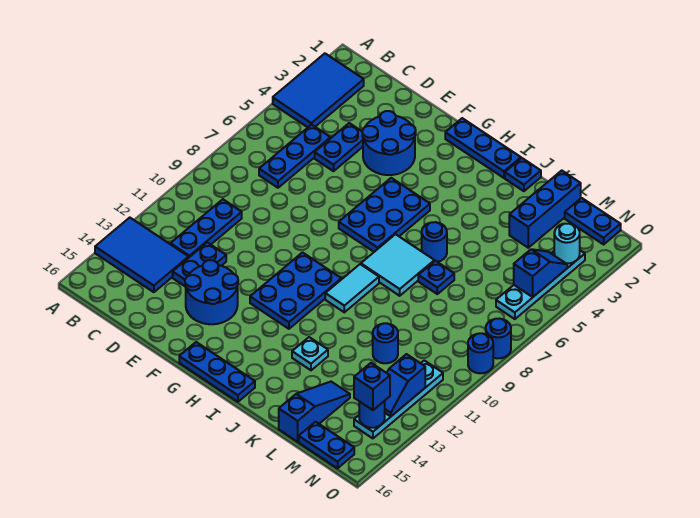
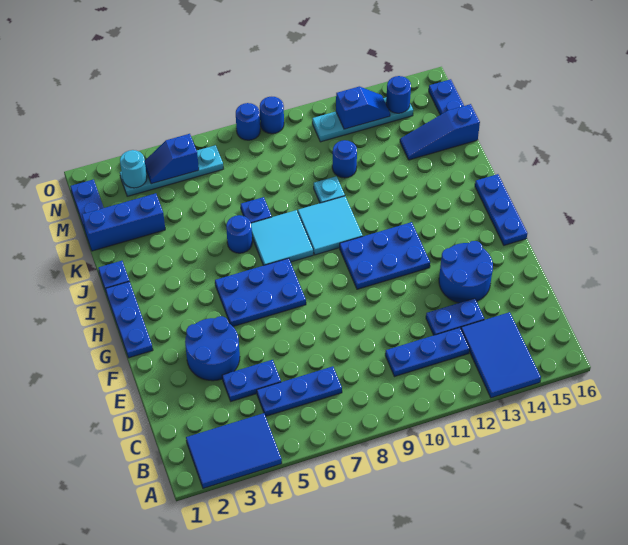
cyan 1x2 tile [325,264,379,312] -> cyan 2x2 tile [298,196,363,255]
cyan 1x1 plate [292,337,328,370] -> cyan 1x1 plate moved to [314,176,345,203]
blue 1x1 brick [354,363,390,410] -> none

